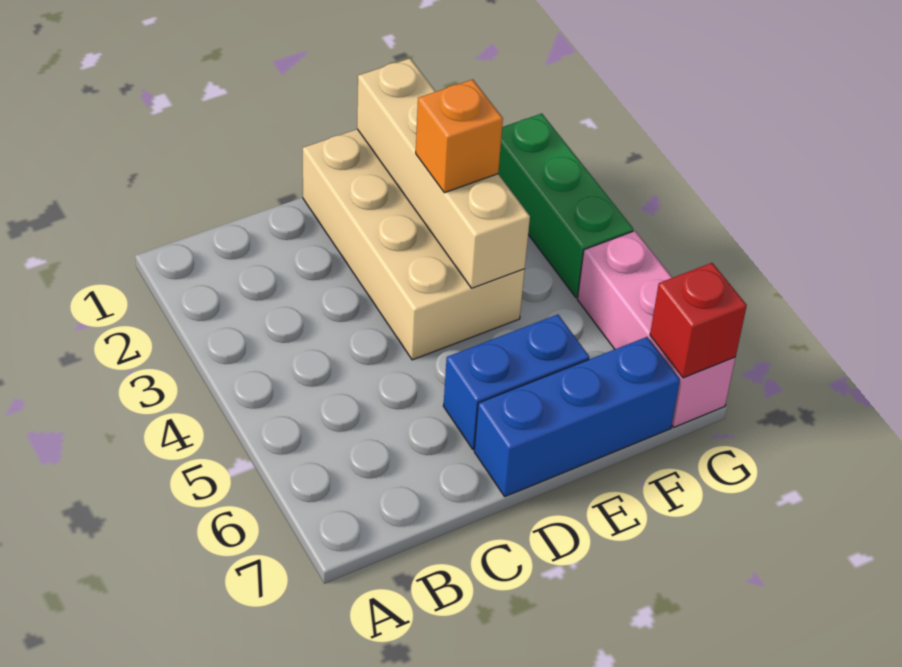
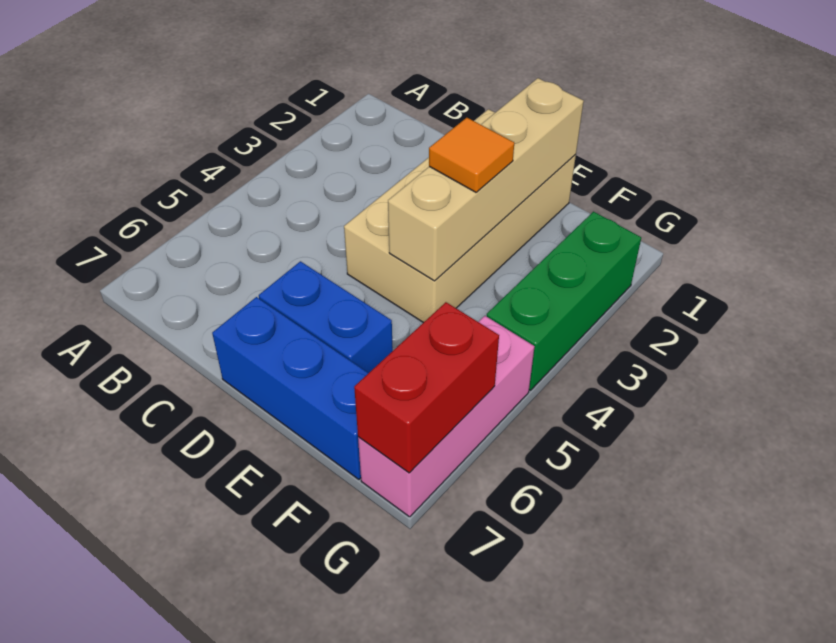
orange 1x1 brick [416,79,503,193] -> orange 1x1 tile [429,118,514,192]
red 1x1 brick [650,263,747,378] -> red 1x2 brick [354,302,499,473]

